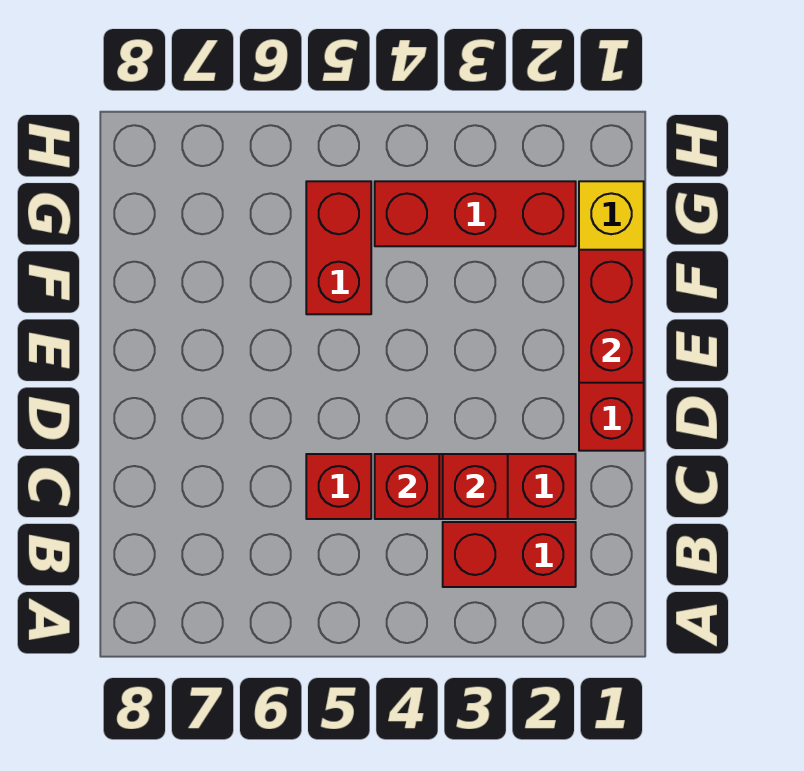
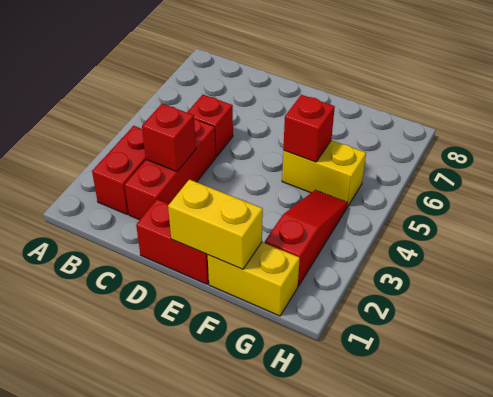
red 1x1 brick [375,454,439,519] -> red 1x1 brick moved to [283,95,335,162]
red 1x2 brick [579,250,644,383] -> yellow 1x2 brick [168,179,263,269]
red 1x2 brick [306,181,371,314] -> yellow 1x2 brick [282,140,366,207]
red 1x3 brick [375,181,576,246] -> red 1x3 slope [265,190,348,286]

